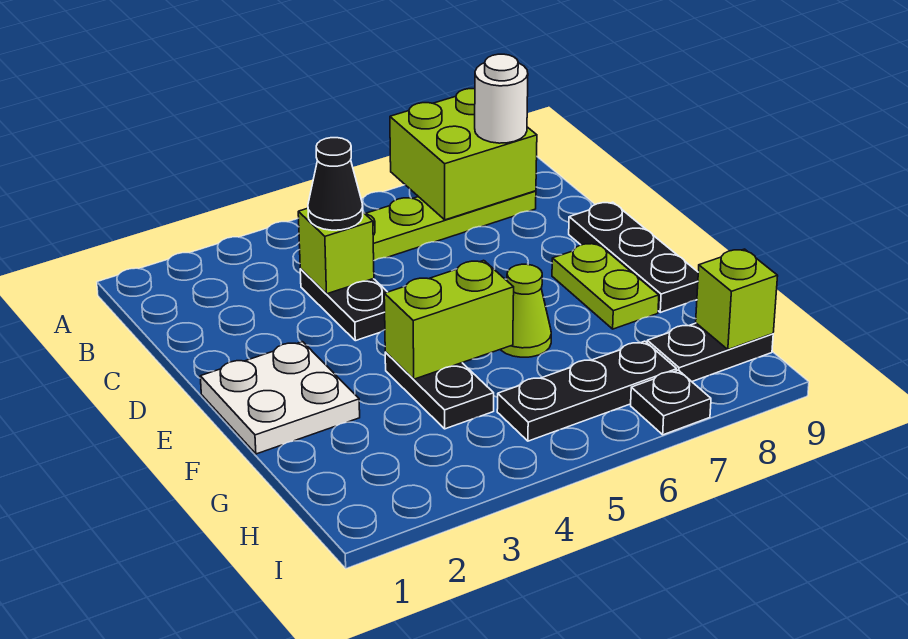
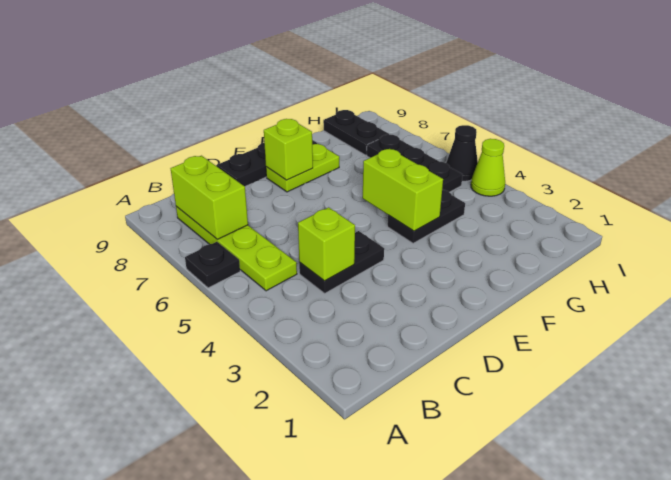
lime 2x2 brick [390,89,537,220] -> lime 1x2 brick [171,156,248,239]
white 1x1 round brick [475,54,528,143] -> none
black 1x1 cone [308,138,363,230] -> black 1x1 cone moved to [446,125,478,181]
white 2x2 plate [200,342,360,454] -> none
lime 1x1 cone [500,264,551,357] -> lime 1x1 cone moved to [471,139,505,196]
lime 1x1 brick [696,249,778,350] -> lime 1x1 brick moved to [264,119,313,180]
black 1x1 plate [631,370,711,435] -> black 1x1 plate moved to [185,242,240,288]

